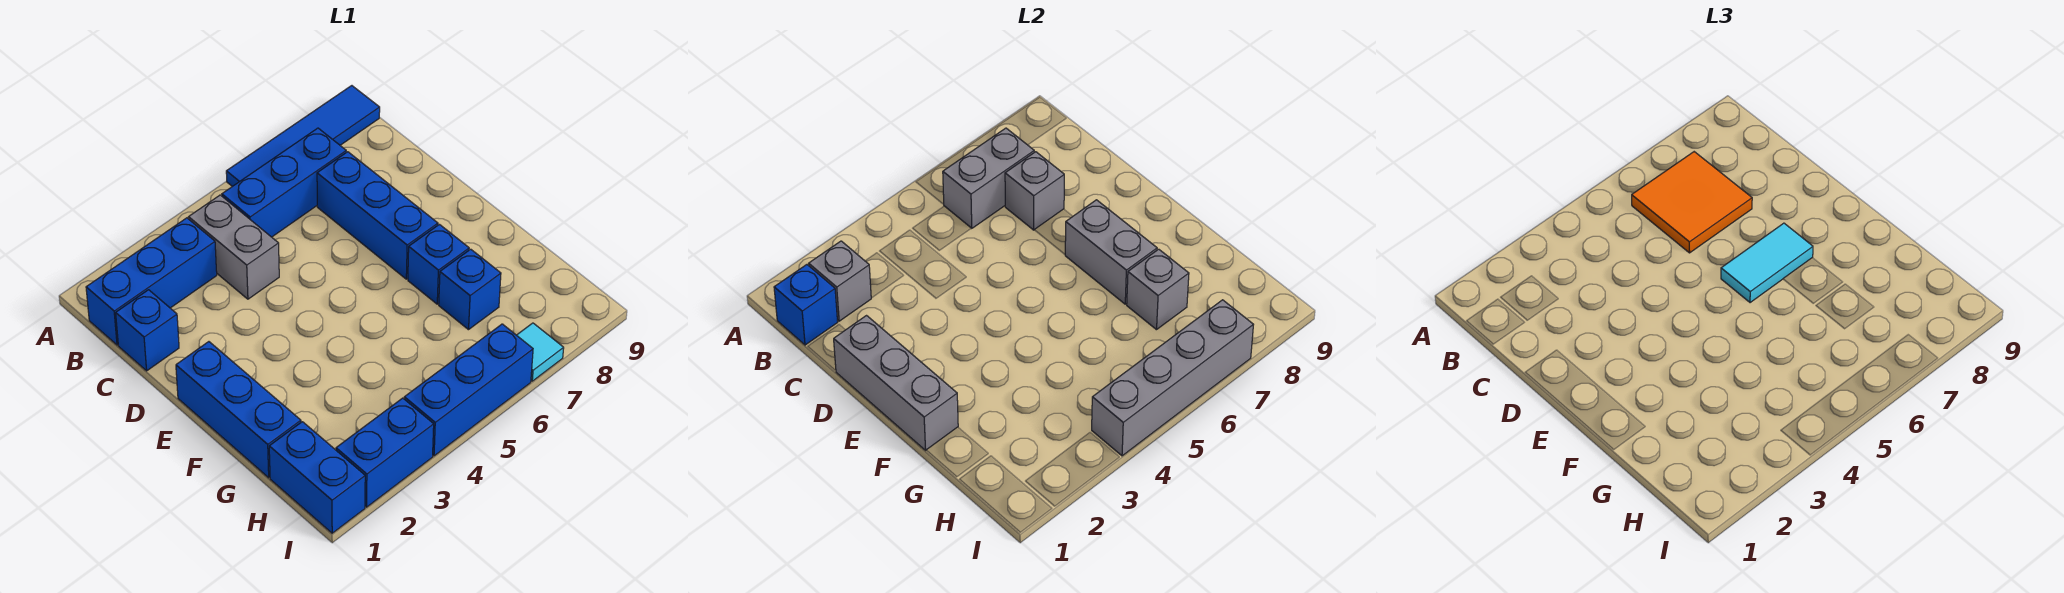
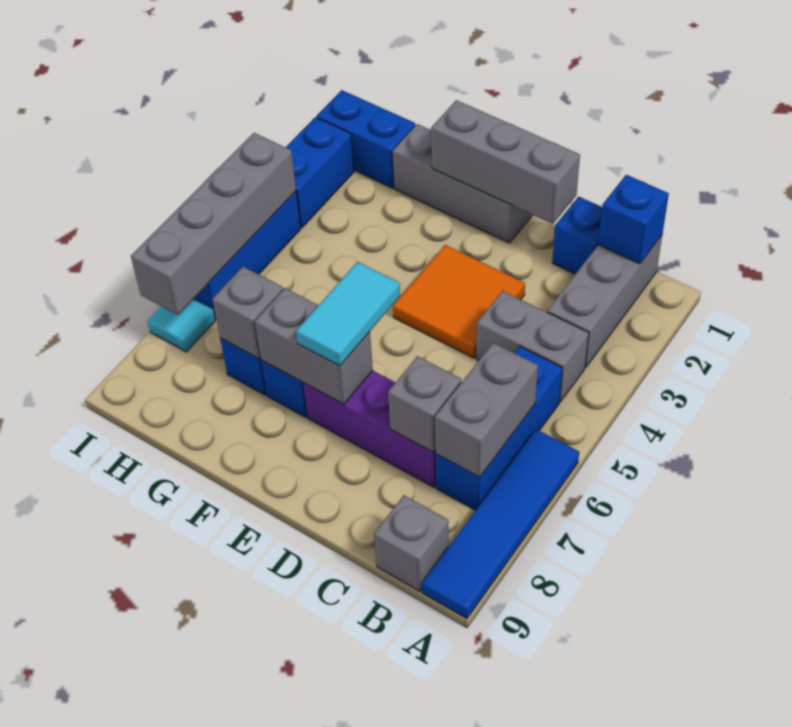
blue 1x3 brick [86,218,217,345] -> grey 1x3 brick [547,235,662,368]
grey 1x1 brick [809,241,871,321] -> grey 1x1 brick moved to [374,495,449,592]
orange 2x2 tile [1632,152,1752,253] -> orange 2x2 tile moved to [393,245,525,358]
blue 1x3 brick [317,152,438,279] -> purple 1x3 brick [303,371,436,487]
blue 1x3 brick [176,342,301,478] -> grey 1x3 brick [393,124,533,243]

